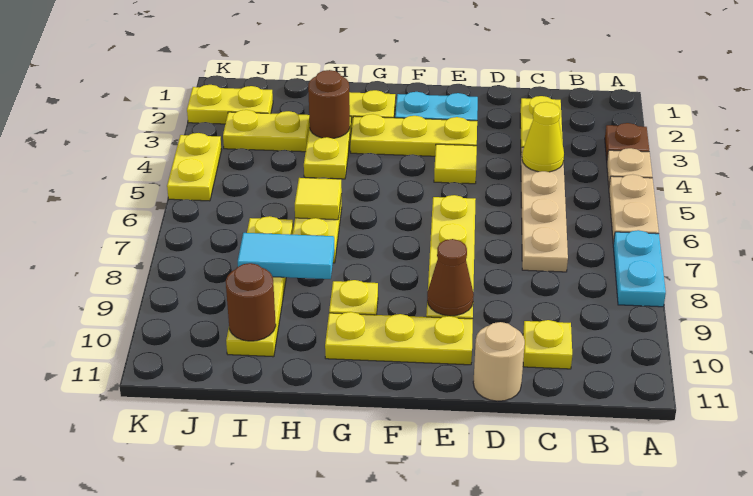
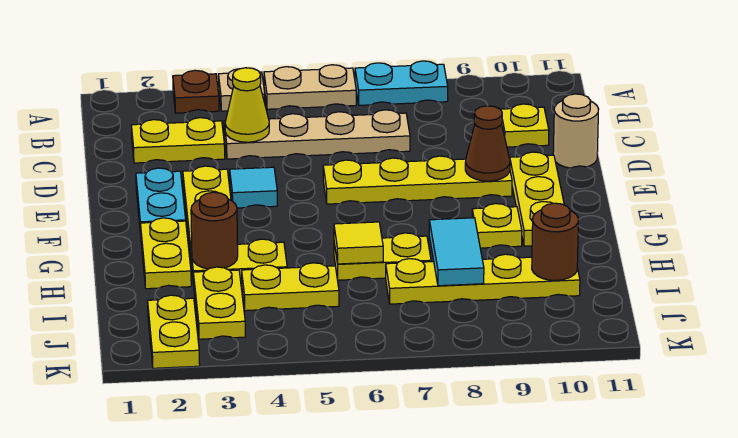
yellow 1x1 tile [434,144,477,184] -> cyan 1x1 tile [230,167,277,208]
yellow 1x2 plate [167,133,222,201] -> yellow 1x2 plate moved to [242,263,339,311]

